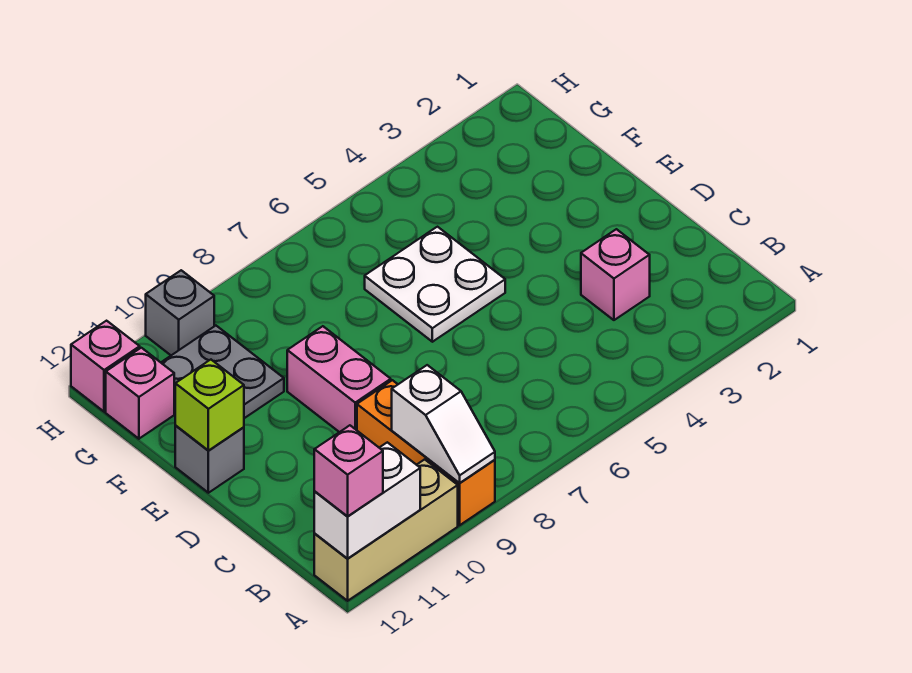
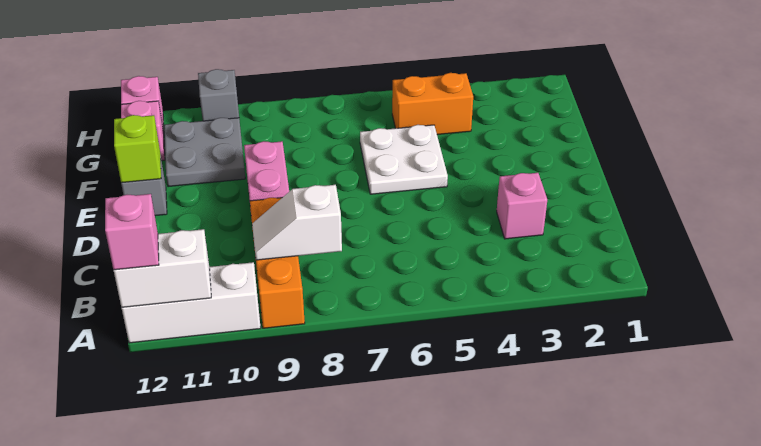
white 1x2 slope [392,365,495,483] -> white 1x2 slope turned to [252,185,342,260]
tan 1x3 brick [314,459,458,601] -> white 1x3 brick [121,262,261,343]
none -> orange 1x2 brick [392,73,473,135]

